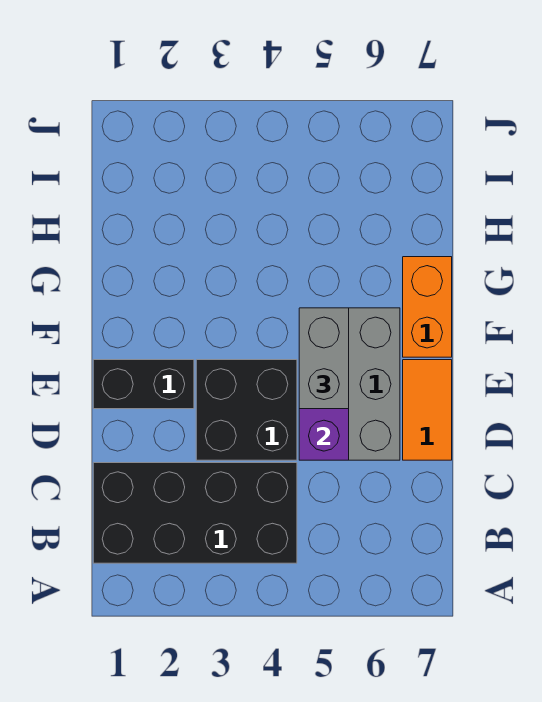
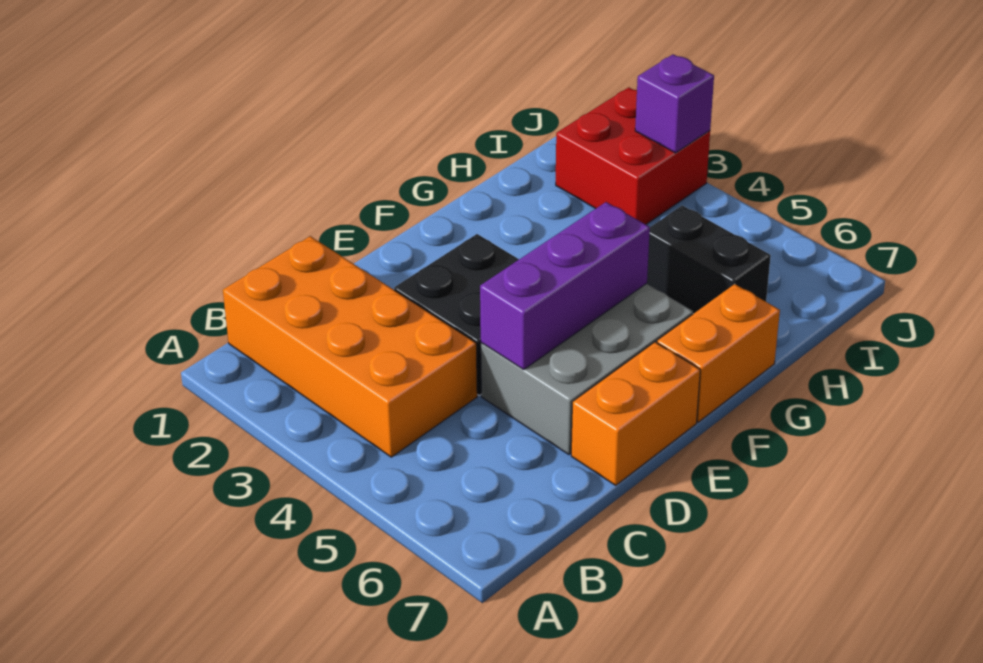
black 2x4 brick [93,463,297,563] -> orange 2x4 brick [223,236,477,457]
orange 1x2 tile [403,360,452,460] -> orange 1x2 brick [571,342,700,485]
black 1x2 brick [93,360,194,409] -> black 1x2 brick moved to [647,206,771,314]
grey 1x2 brick [299,308,349,409] -> none
none -> red 2x2 brick [556,87,710,224]
none -> purple 1x1 brick [635,54,714,153]

